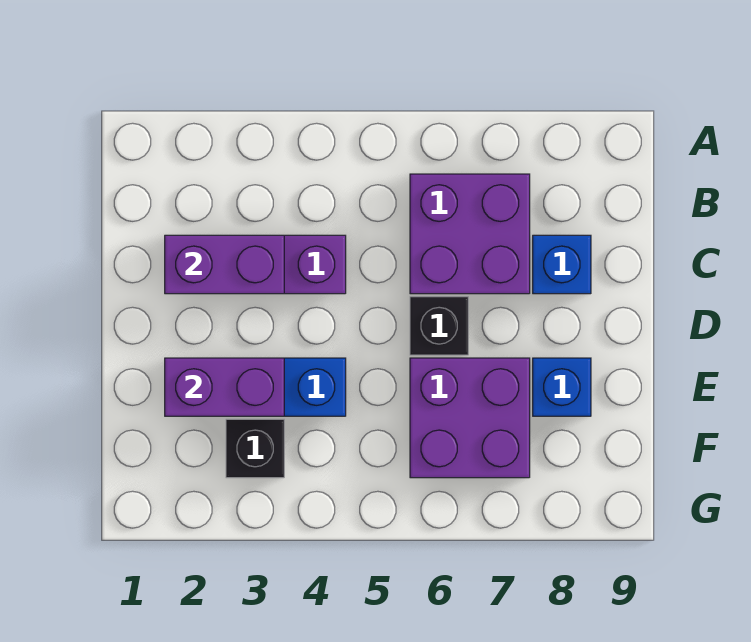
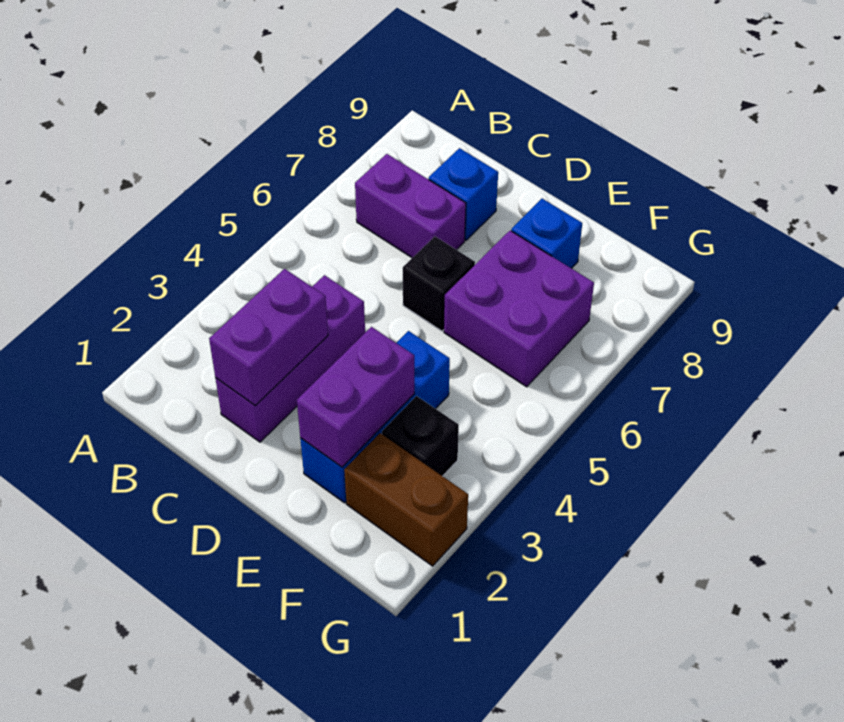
purple 2x2 brick [410,174,530,294] -> purple 1x2 brick [355,154,466,258]
none -> brown 1x2 brick [344,433,468,566]

